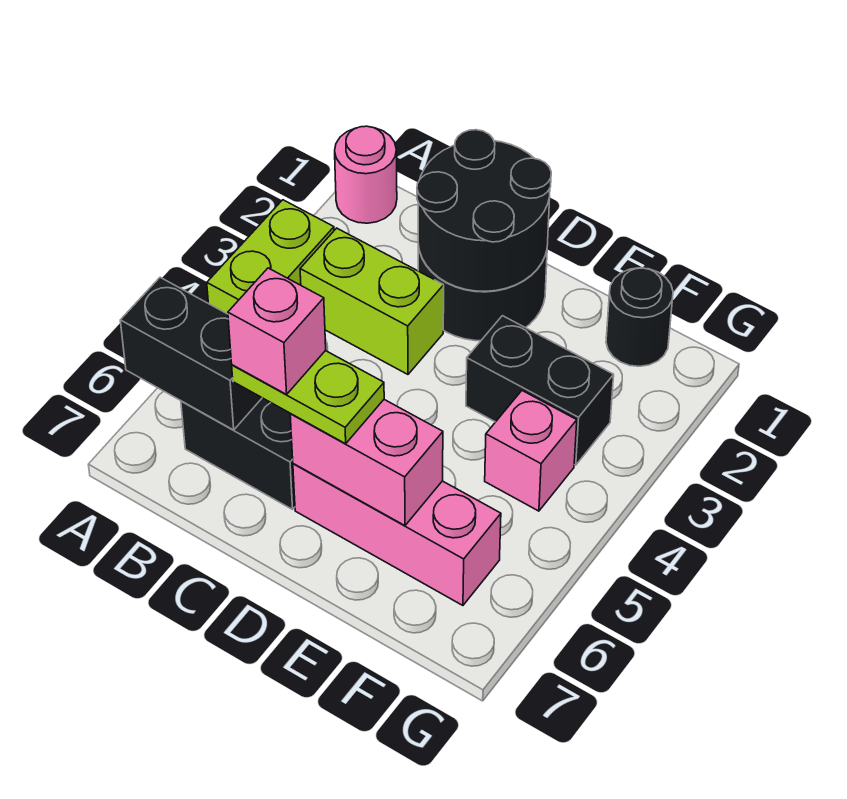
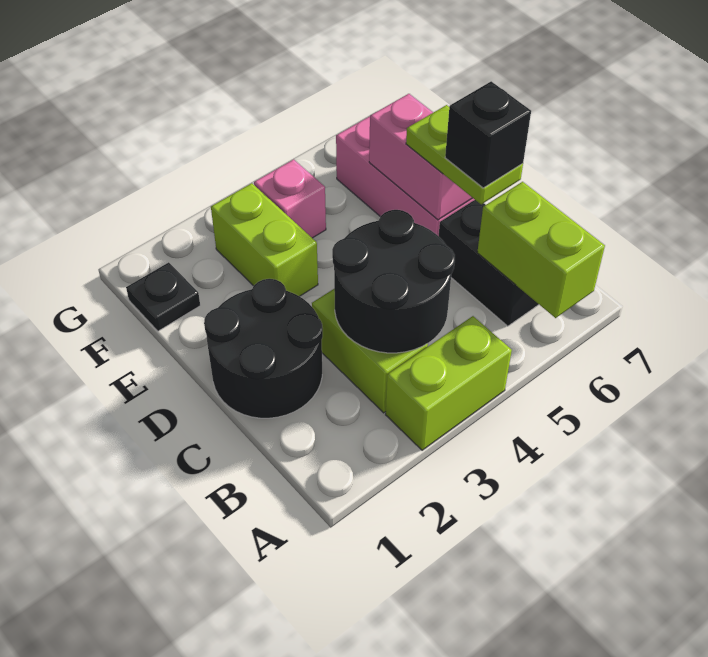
pink 1x1 round brick [335,126,397,223] -> none
black 1x2 brick [120,277,262,430] -> lime 1x2 brick [477,182,605,318]
black 2x2 round brick [417,130,551,291] -> black 2x2 round brick moved to [332,210,455,353]
pink 1x1 brick [228,268,326,394] -> black 1x1 brick [445,81,531,188]
black 1x2 brick [466,316,614,465] -> lime 1x2 brick [211,183,318,296]
black 1x1 round brick [606,268,673,366] -> black 1x1 plate [126,262,200,331]

